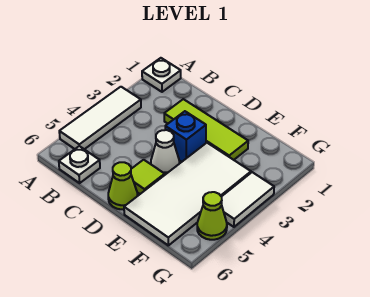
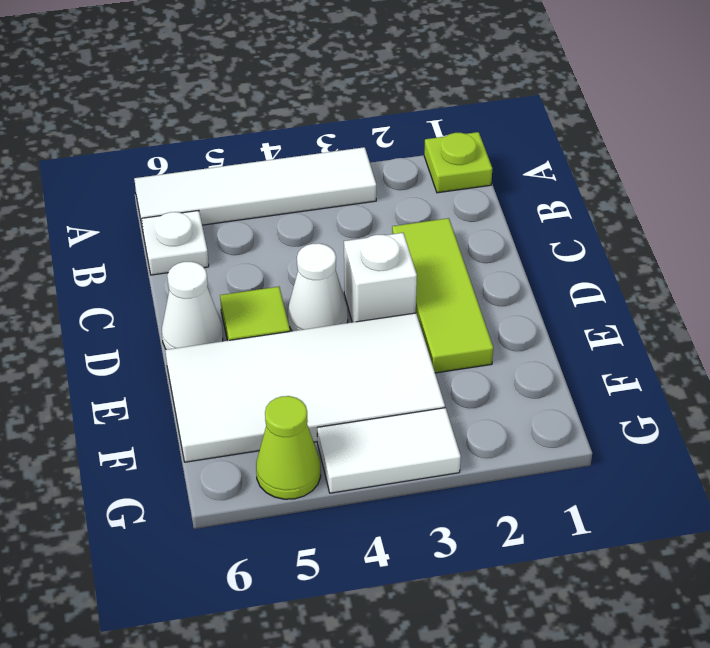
white 1x1 plate [142,58,181,92] -> lime 1x1 plate [424,132,492,193]
white 1x3 tile [59,87,141,149] -> white 1x4 tile [134,147,376,230]
blue 1x1 brick [165,111,206,162] -> white 1x1 brick [344,233,417,322]
lime 1x1 cone [108,162,137,209] -> white 1x1 cone [162,262,223,350]

